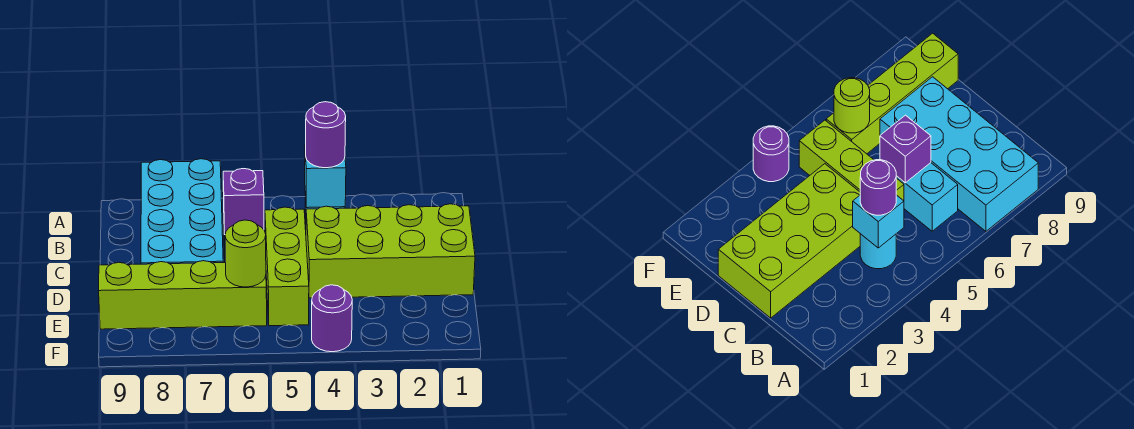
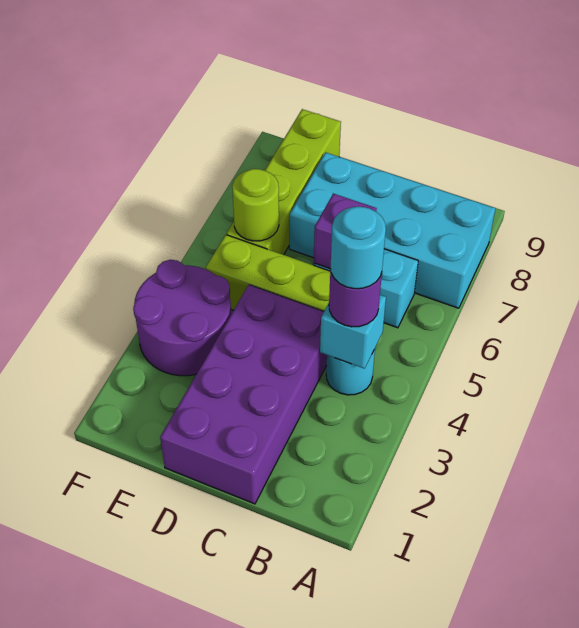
none -> cyan 1x1 round brick [331,206,386,289]
lime 2x4 brick [306,204,475,298] -> purple 2x4 brick [160,285,327,504]
purple 1x1 round brick [312,285,352,352] -> purple 2x2 round brick [133,260,231,376]

